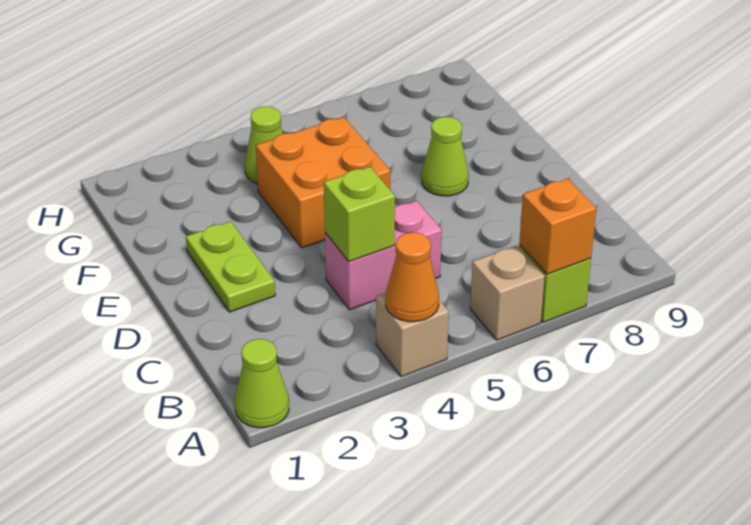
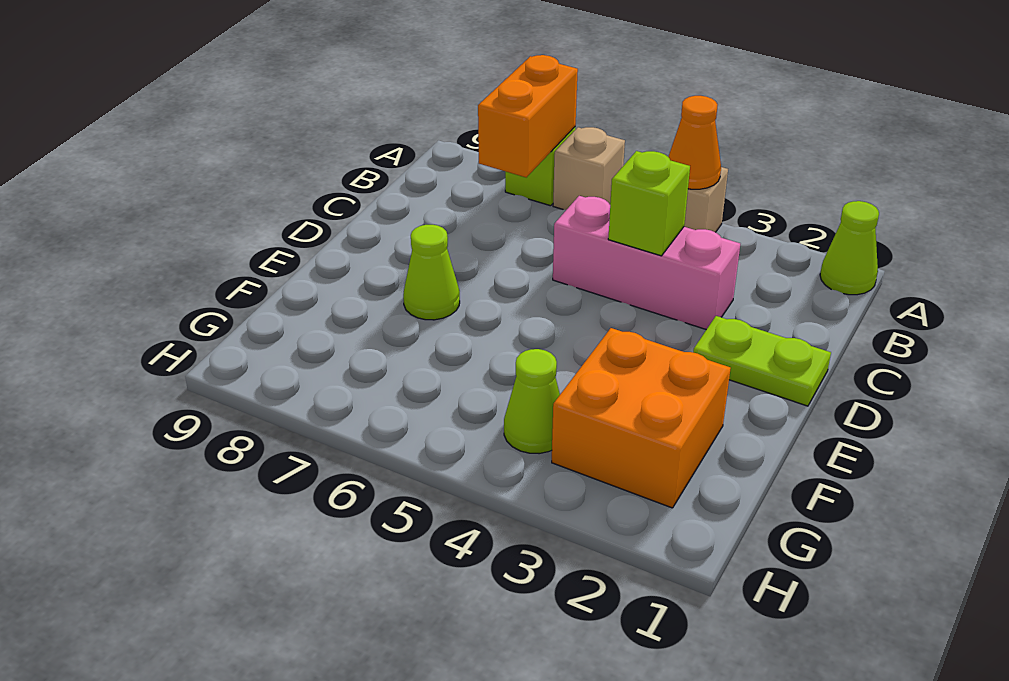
orange 1x1 brick [519,178,596,274] -> orange 1x2 brick [478,55,578,177]
pink 1x2 brick [325,201,442,310] -> pink 1x3 brick [553,196,740,330]
lime 1x2 plate [186,221,275,312] -> lime 1x2 plate turned to [693,316,831,406]
orange 2x2 brick [256,117,390,248] -> orange 2x2 brick moved to [552,328,731,508]

